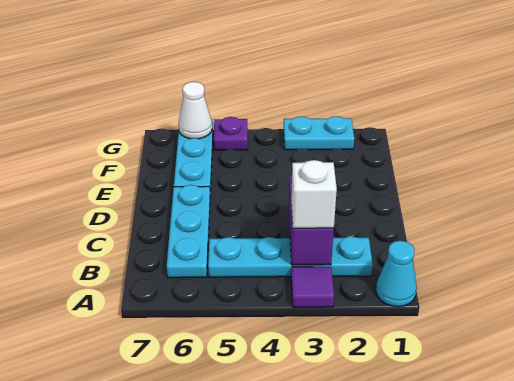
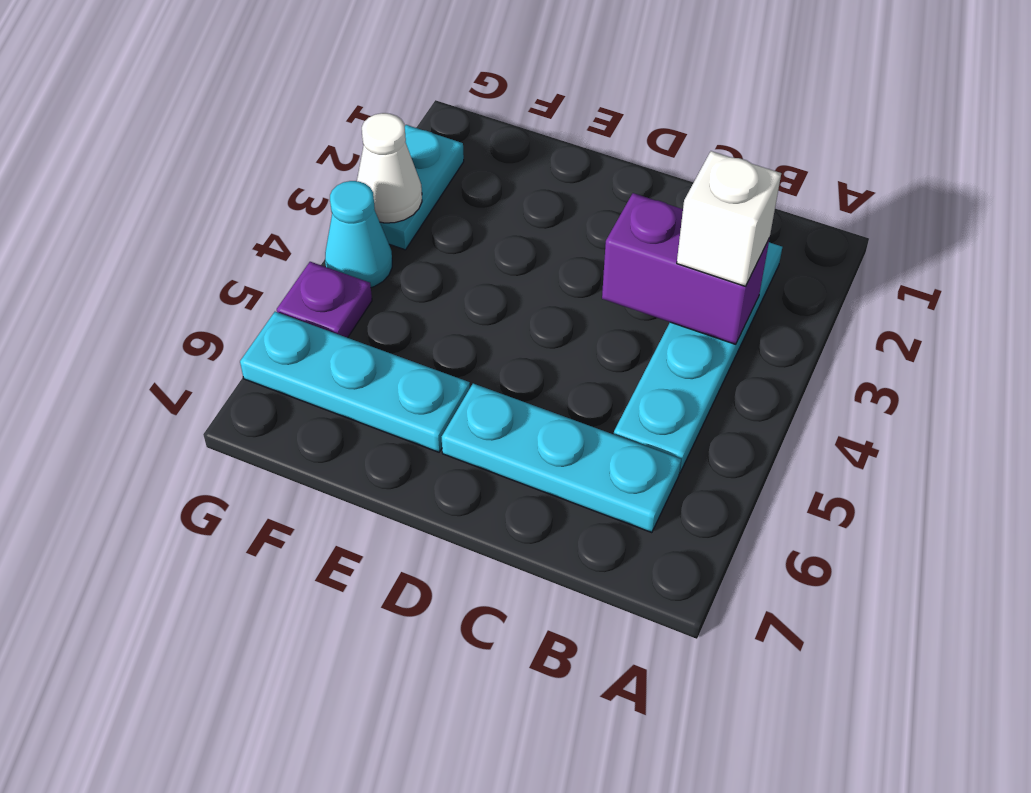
cyan 1x1 cone [376,241,417,307] -> cyan 1x1 cone moved to [325,181,392,287]
purple 1x1 tile [291,267,334,307] -> none
white 1x1 cone [178,82,212,139] -> white 1x1 cone moved to [357,113,422,223]

